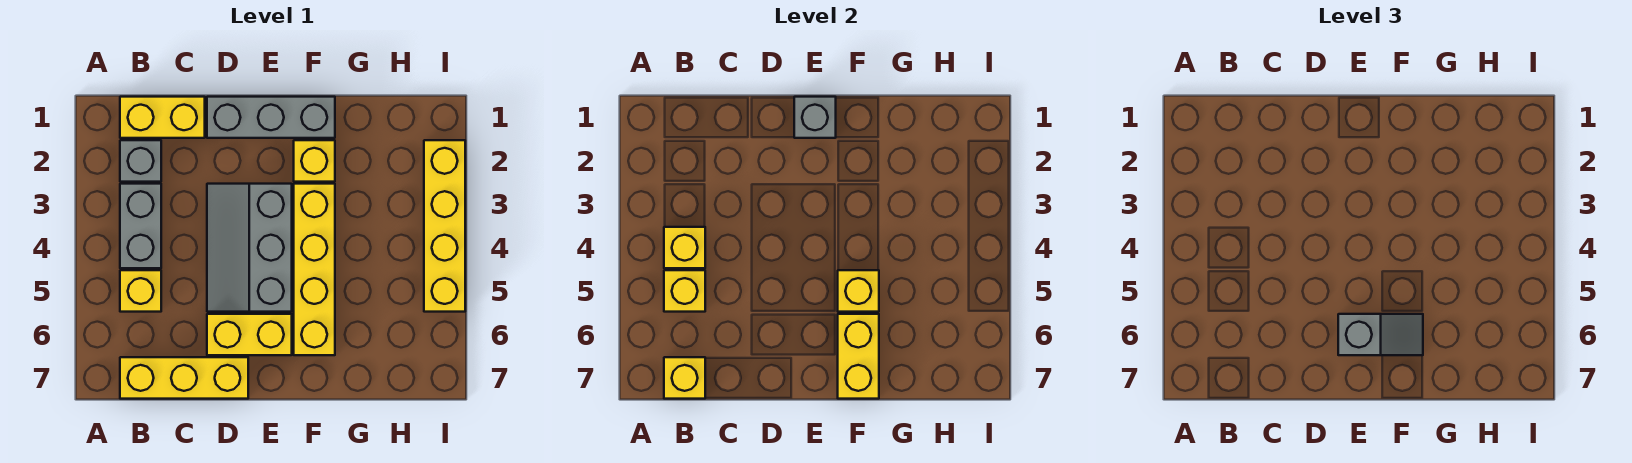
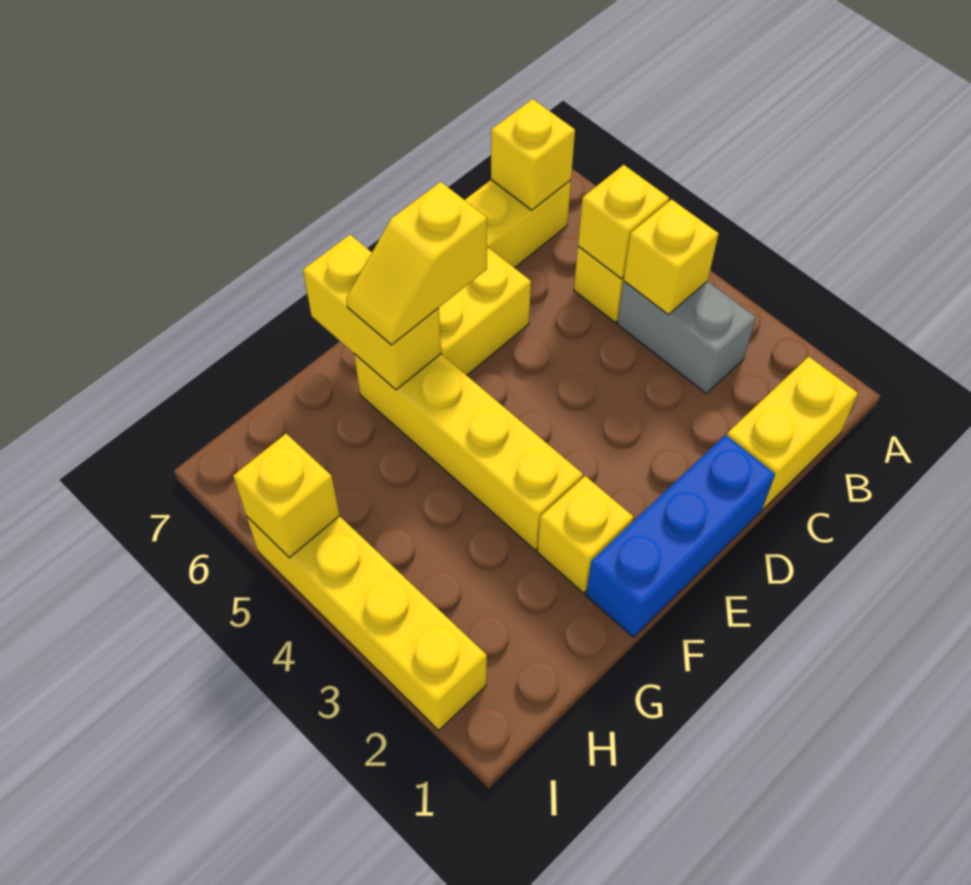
grey 1x1 brick [120,140,161,182] -> none
grey 1x3 brick [207,97,335,138] -> blue 1x3 brick [586,435,775,637]
grey 2x3 slope [207,184,292,312] -> none
grey 1x1 brick [794,97,836,138] -> none
grey 1x2 slope [1338,314,1423,355] -> yellow 1x2 slope [346,182,487,345]
yellow 1x1 brick [838,270,879,312] -> yellow 1x1 brick moved to [233,434,340,558]

